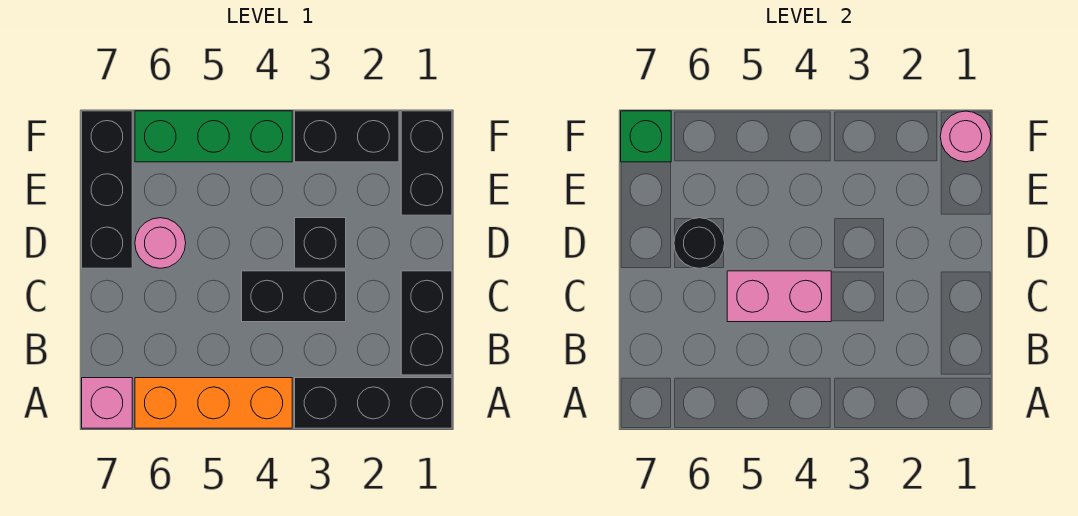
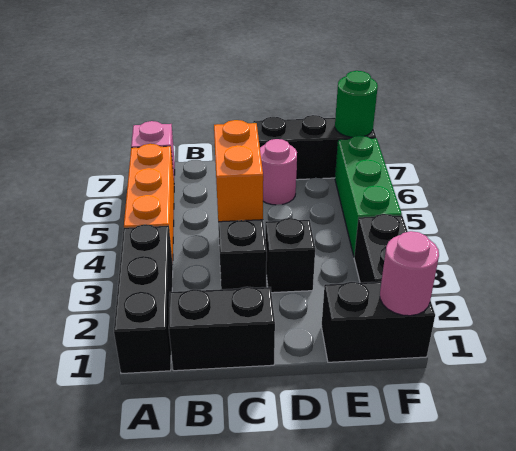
pink 1x2 brick [727,271,831,322] -> orange 1x2 brick [214,120,263,222]
black 1x1 round brick [674,218,725,268] -> none
green 1x1 brick [621,111,671,162] -> green 1x1 round brick [335,71,378,137]

